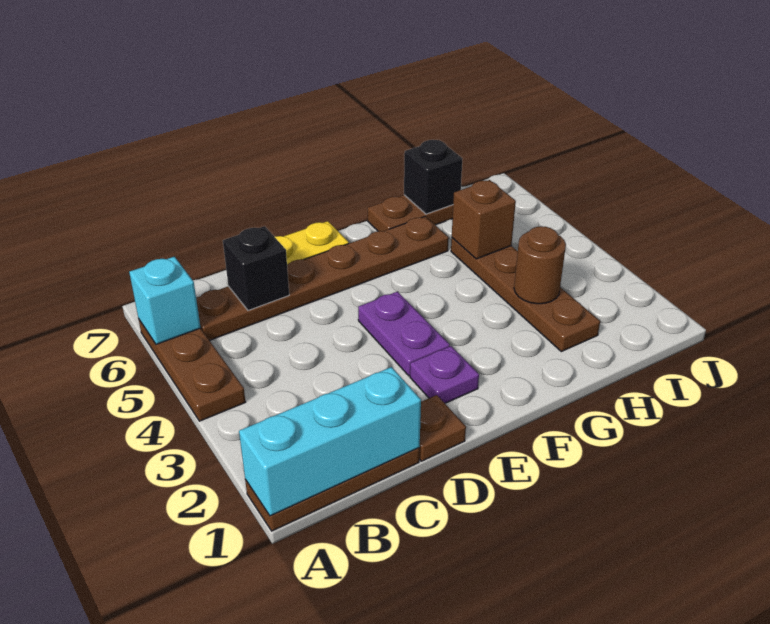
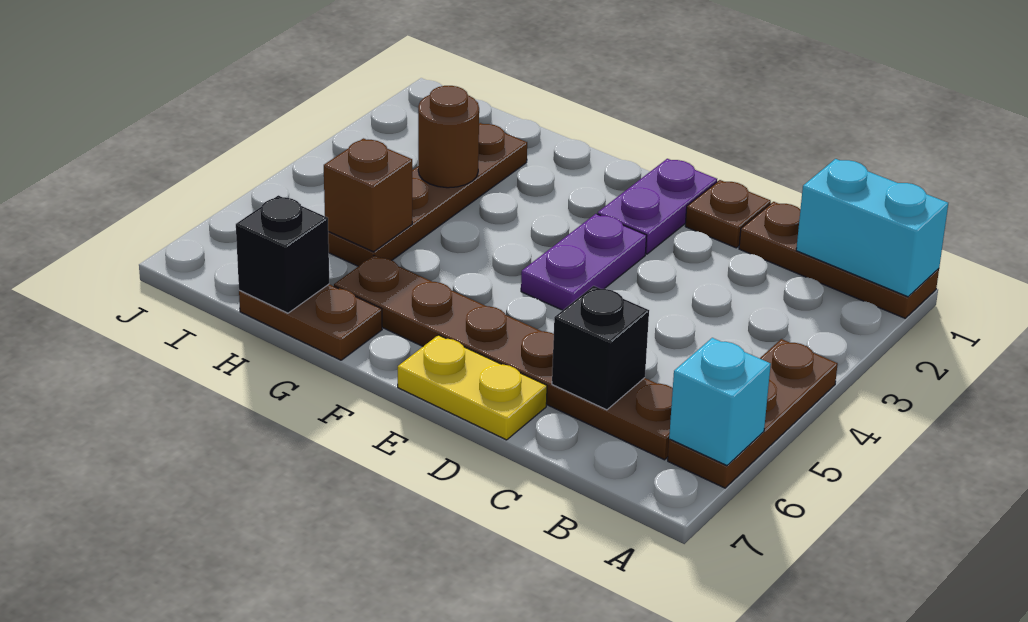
cyan 1x3 brick [239,367,421,516] -> cyan 1x2 brick [796,159,948,297]
purple 1x1 plate [410,346,479,403] -> purple 1x2 plate [598,159,717,254]

